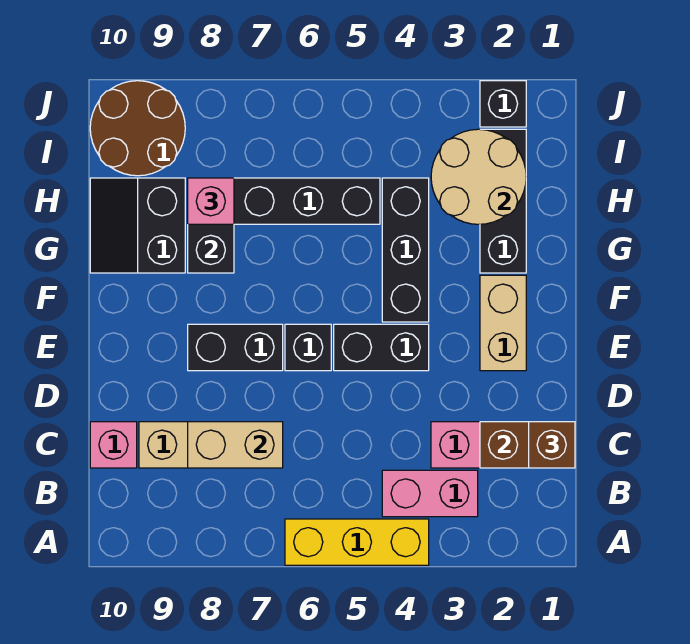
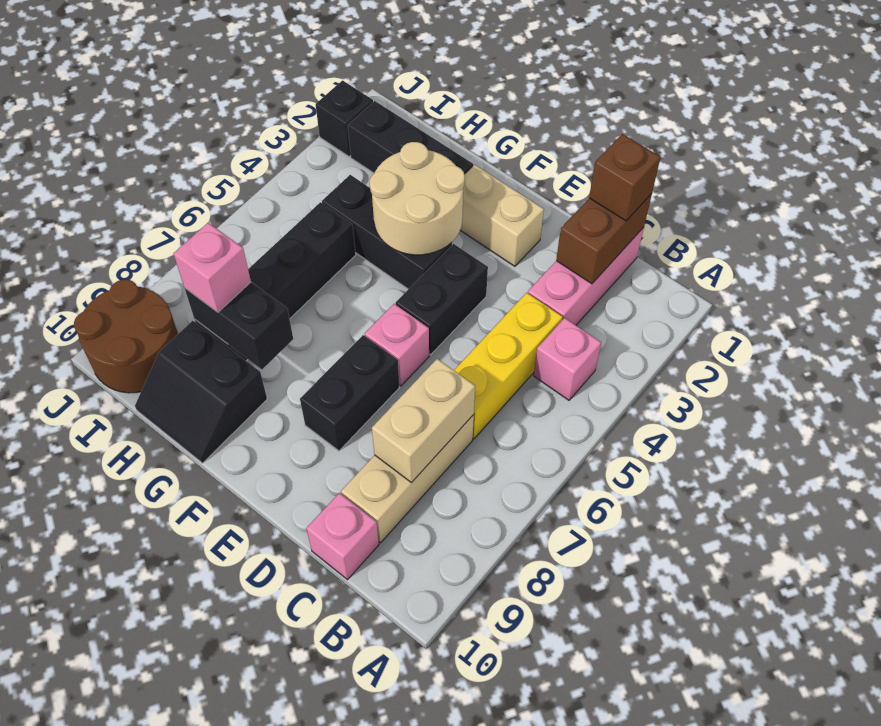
yellow 1x3 brick [285,519,429,565] -> yellow 1x3 brick moved to [454,293,563,439]
pink 1x2 brick [382,470,478,517] -> pink 1x1 brick [534,318,601,400]
black 1x1 brick [285,324,331,371] -> pink 1x1 brick [365,304,429,386]
tan 2x2 round brick [431,129,526,224] -> tan 2x2 round brick moved to [369,142,465,255]

